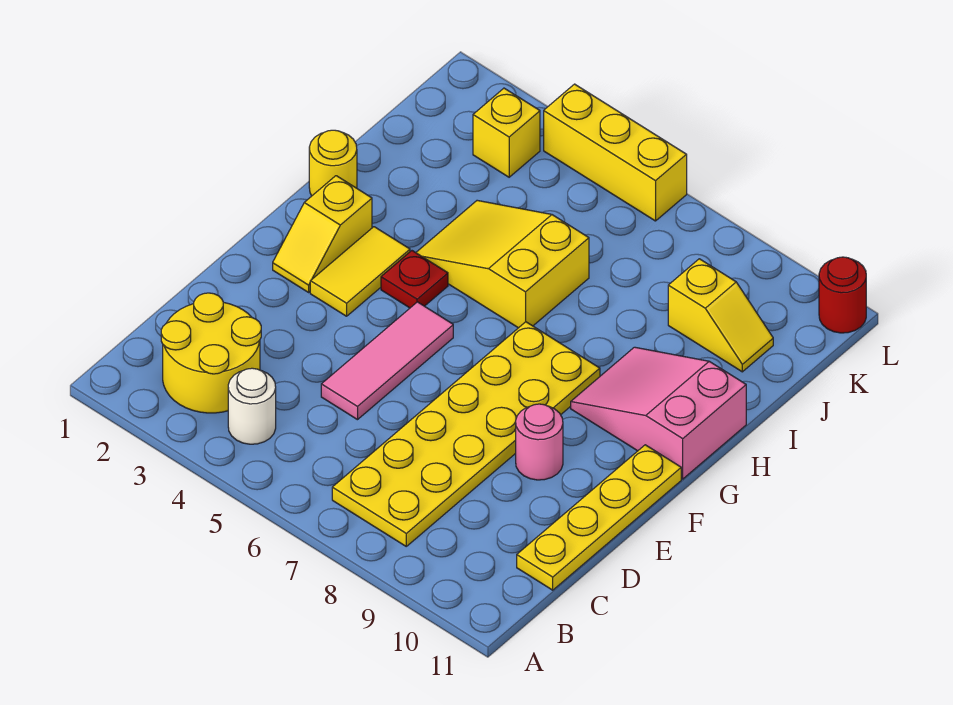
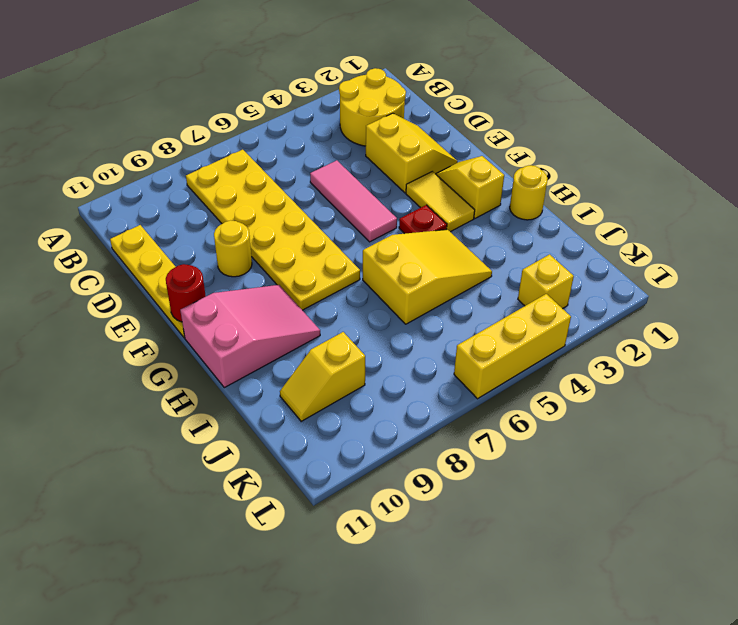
white 1x1 round brick [228,368,276,444] -> none
none -> yellow 2x2 slope [366,113,458,193]
pink 1x1 round brick [516,404,563,480] -> yellow 1x1 round brick [214,220,252,277]
red 1x1 round brick [819,257,866,333] -> red 1x1 round brick moved to [166,264,206,322]

